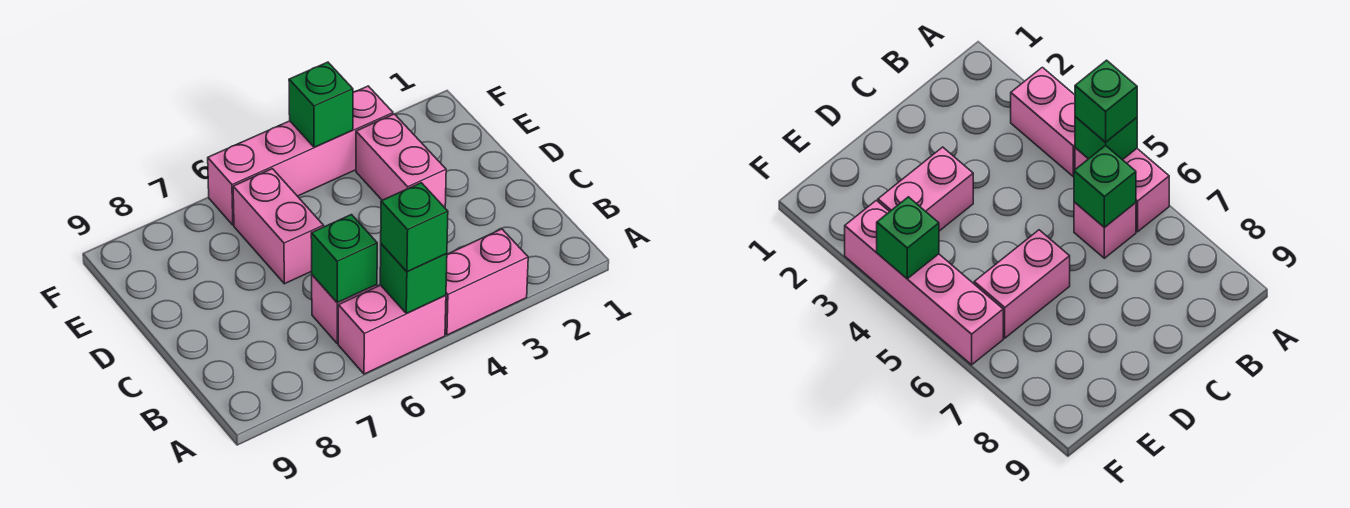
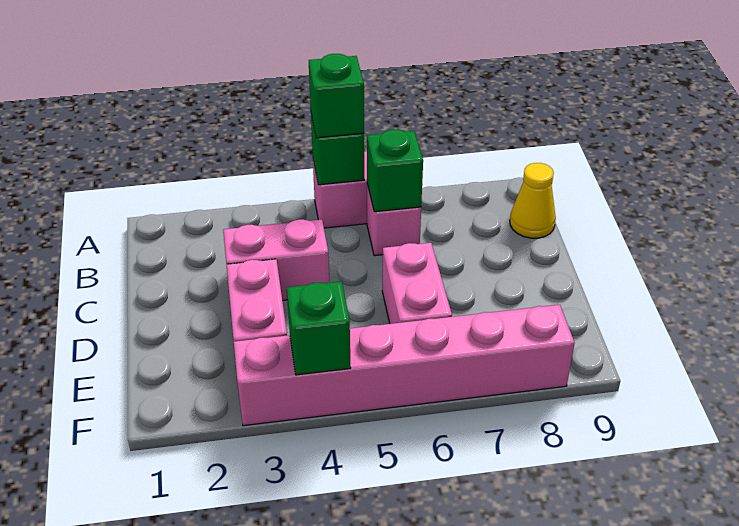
pink 1x2 brick [445,229,528,335] -> pink 1x2 brick moved to [223,219,329,301]
none -> yellow 1x1 cone [510,163,556,238]
pink 1x4 brick [208,86,393,225] -> pink 1x6 brick [234,305,575,426]

